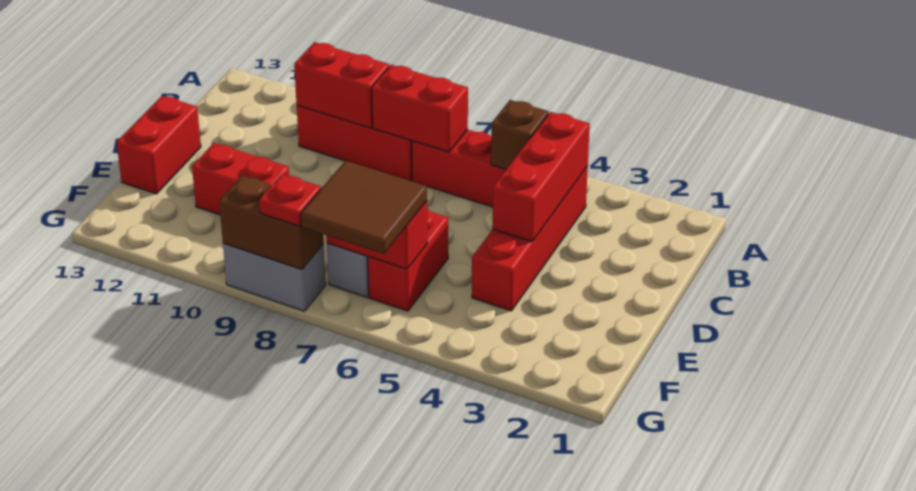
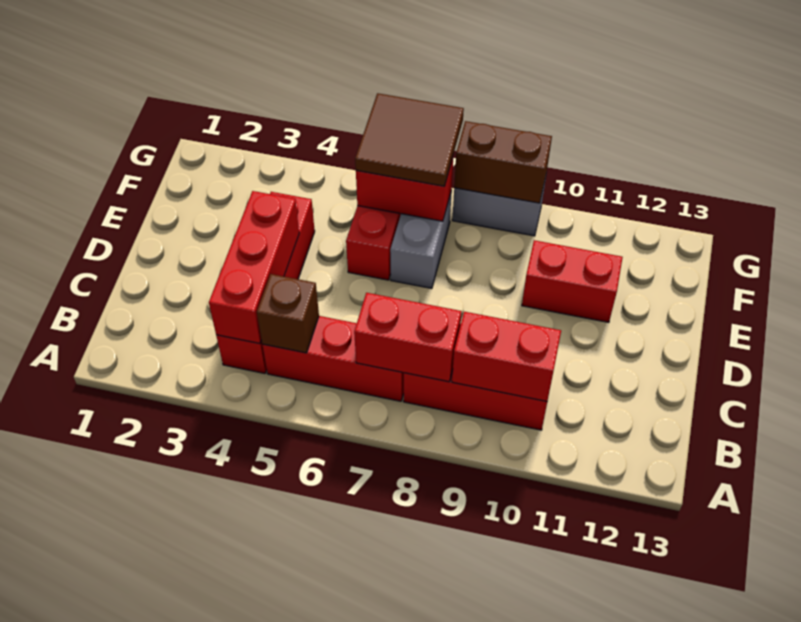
red 1x2 brick [117,96,201,194] -> none
red 1x1 plate [259,174,321,226] -> none

